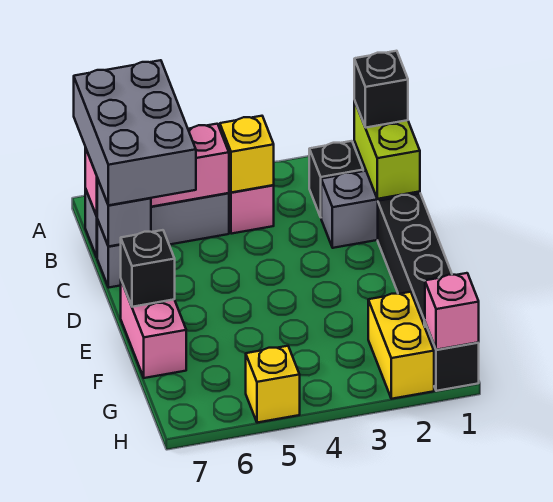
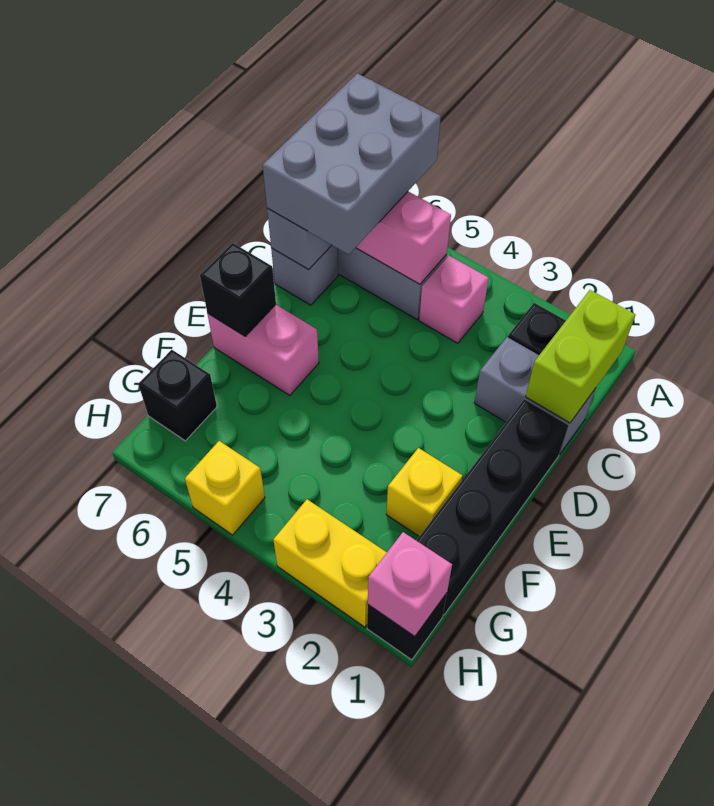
black 1x1 brick [354,51,408,128] -> black 1x1 brick moved to [138,350,217,441]
yellow 1x1 brick [220,116,274,193] -> yellow 1x1 brick moved to [386,448,463,536]
pink 1x2 brick [121,281,186,378] -> pink 1x2 brick turned to [207,305,319,395]
yellow 1x2 brick [368,292,434,399] -> yellow 1x2 brick turned to [273,499,387,627]

